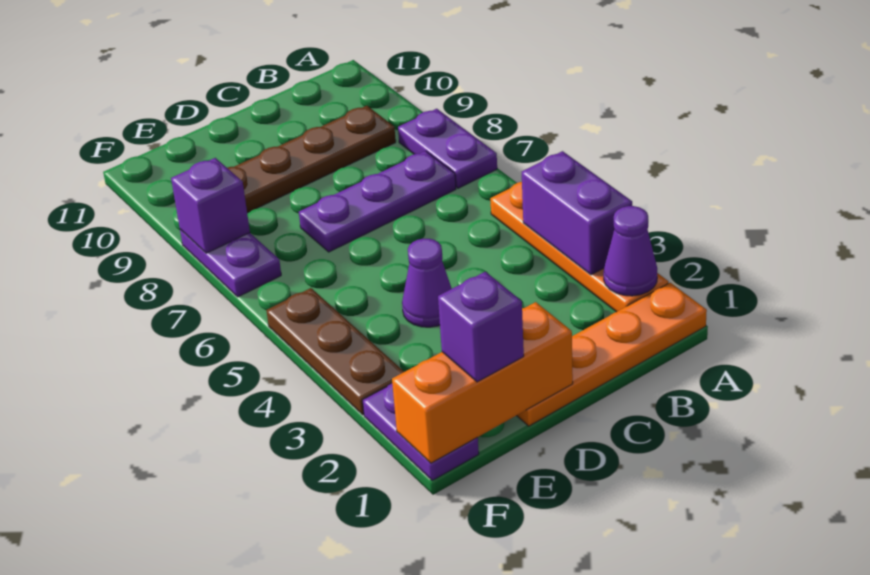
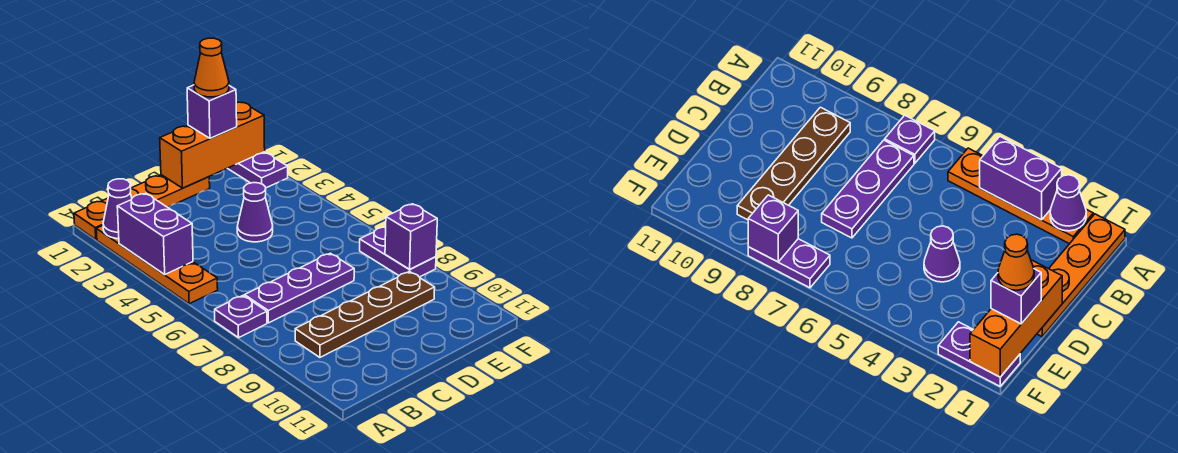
purple 1x2 plate [398,109,497,188] -> purple 1x1 plate [215,296,267,338]
none -> orange 1x1 cone [194,38,229,97]
brown 1x3 plate [266,288,404,415] -> none

